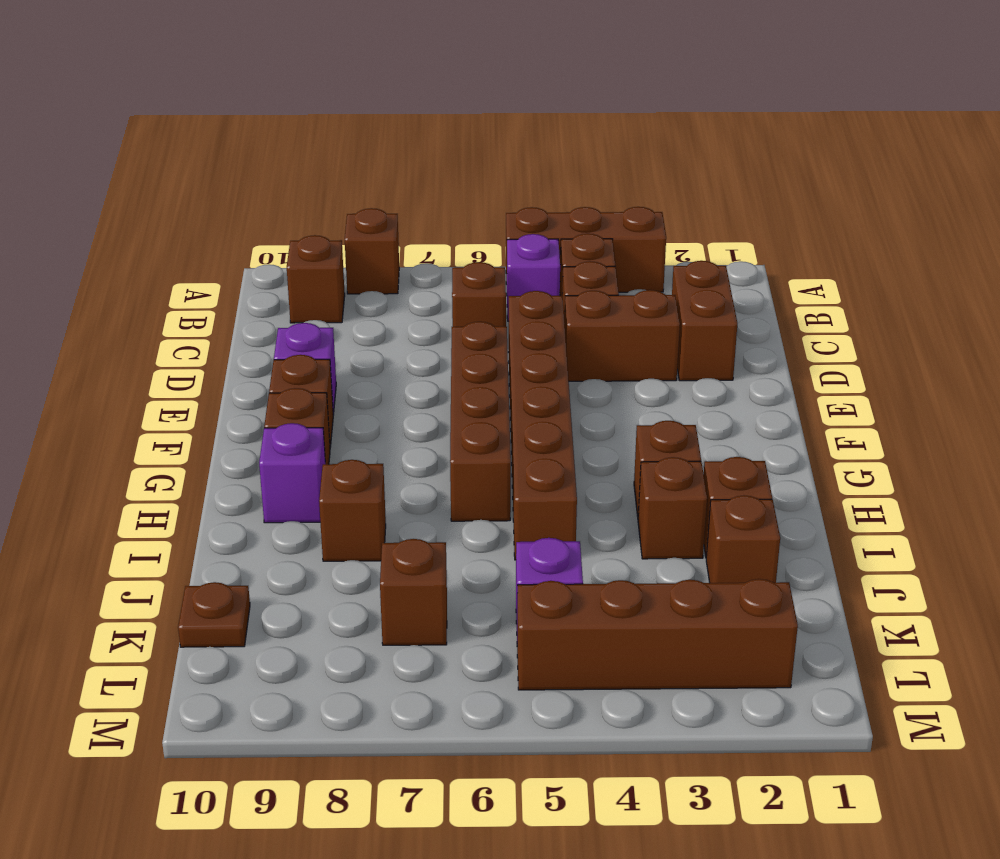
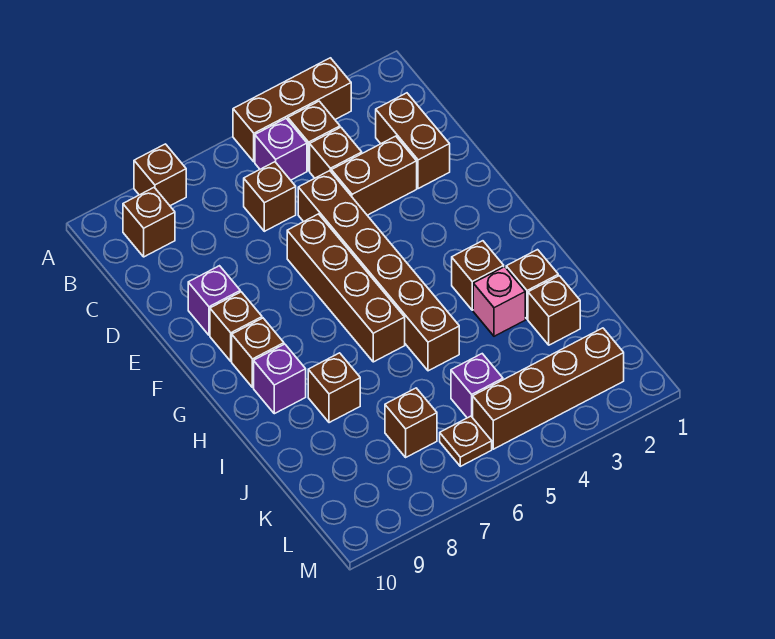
brown 1x1 brick [638,457,707,559] -> pink 1x1 brick [473,267,525,336]
brown 1x1 plate [178,582,250,647] -> brown 1x1 plate moved to [440,416,492,466]

